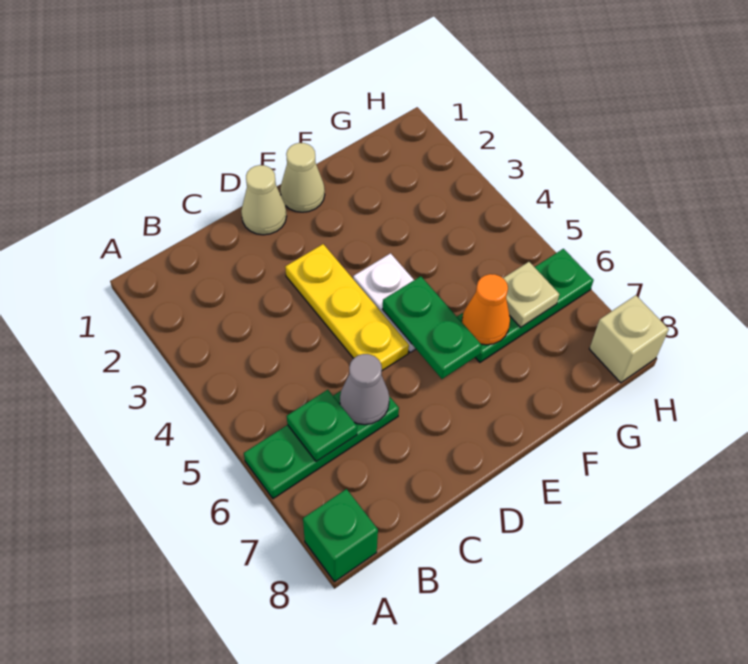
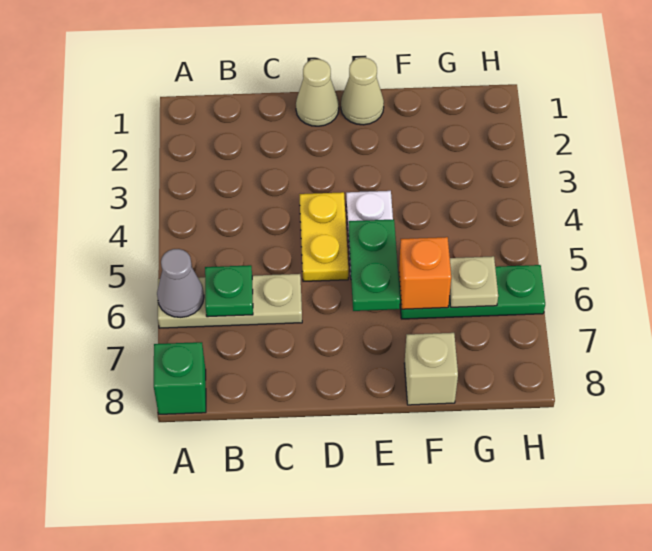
green 1x3 plate [244,391,399,499] -> tan 1x3 plate [158,274,302,328]
grey 1x1 cone [340,354,389,425] -> grey 1x1 cone moved to [157,249,204,317]
yellow 1x3 plate [285,244,409,370] -> yellow 1x2 plate [299,192,348,281]
orange 1x1 cone [462,274,510,345] -> orange 1x1 brick [399,237,451,309]
tan 1x1 brick [589,295,669,383] -> tan 1x1 brick moved to [404,333,458,405]

